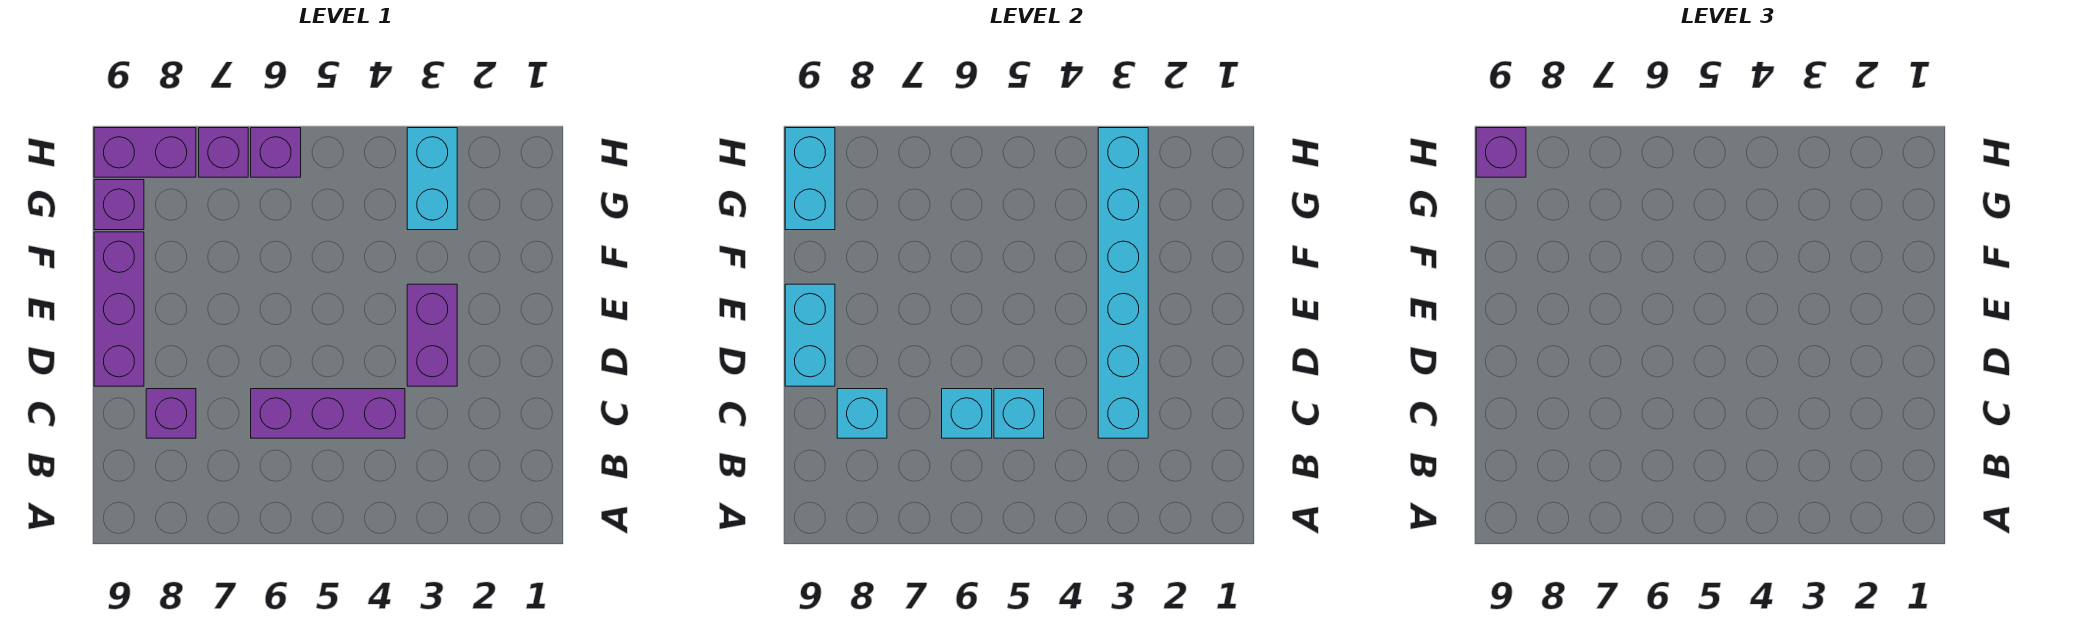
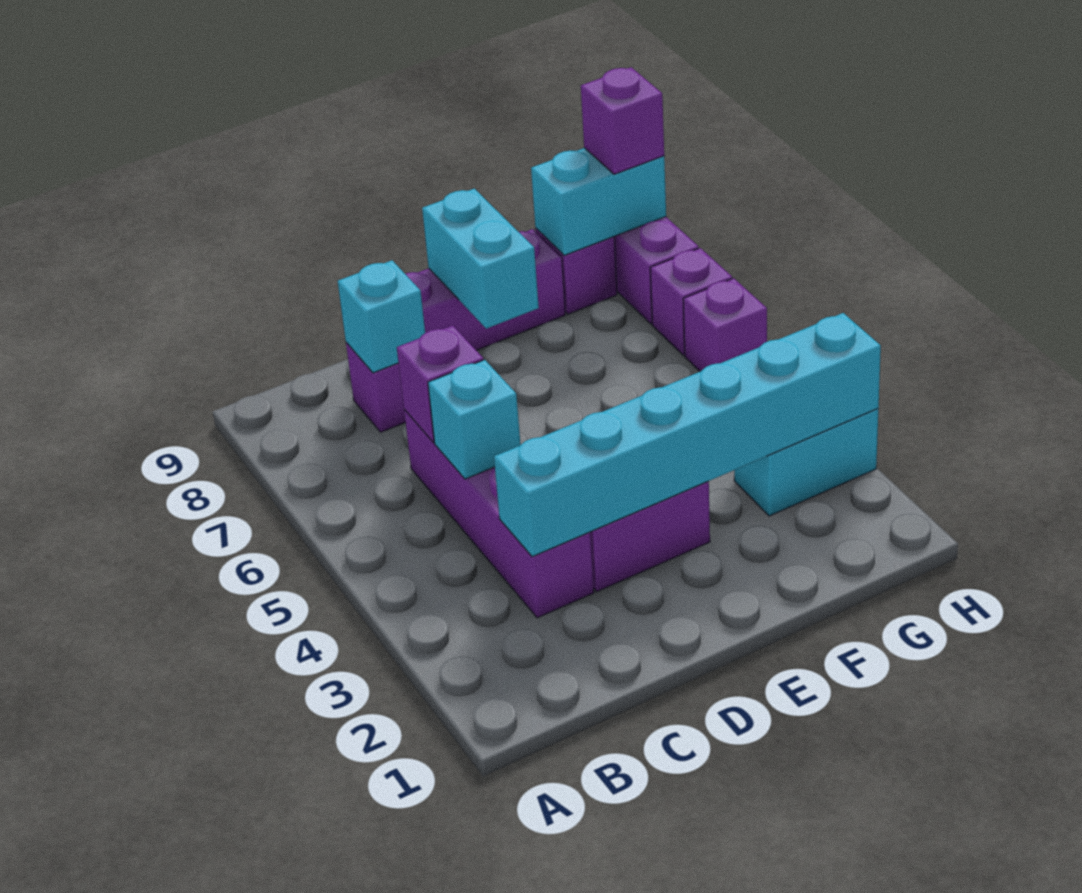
purple 1x3 brick [251,389,405,438] -> purple 1x4 brick [404,409,594,618]
cyan 1x1 brick [942,389,992,438] -> purple 1x1 brick [397,325,483,442]
cyan 1x2 brick [785,284,835,386] -> cyan 1x2 brick turned to [422,189,539,329]

